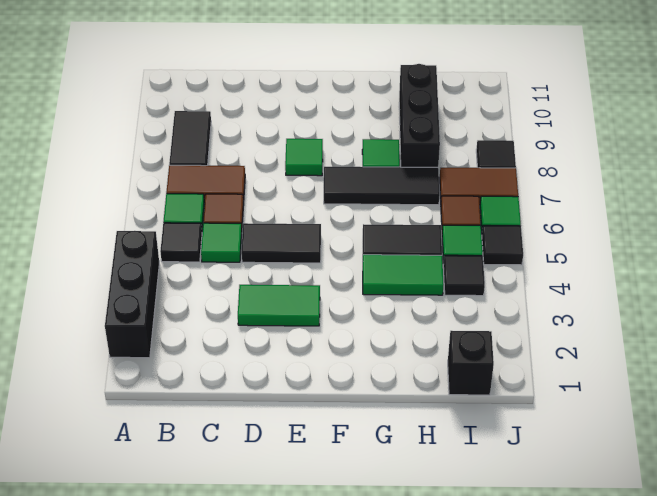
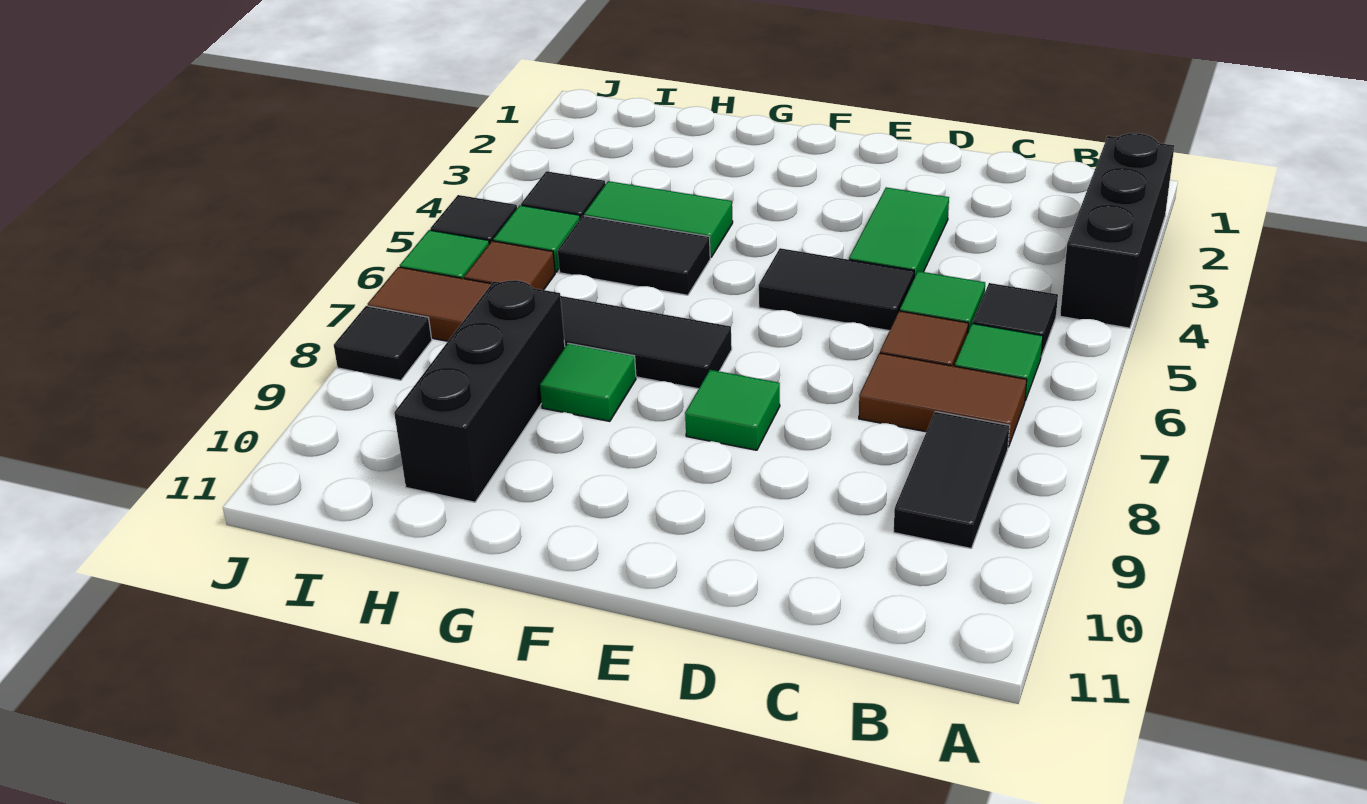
green 1x2 tile [238,285,320,326] -> green 1x2 tile turned to [849,187,949,278]
black 1x1 brick [448,331,494,395] -> none

